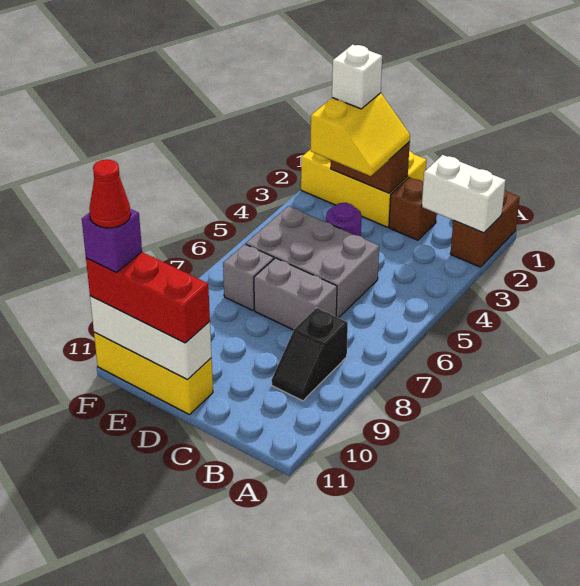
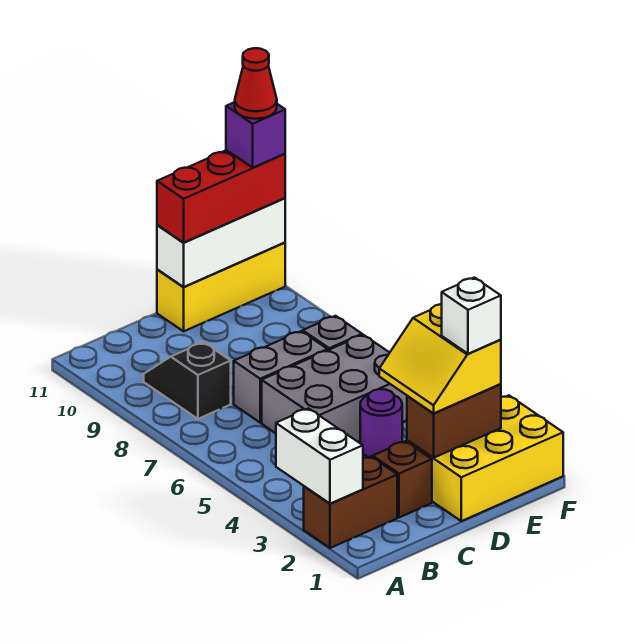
brown 1x2 brick [450,190,520,267] -> brown 1x2 brick turned to [304,457,397,548]
white 1x2 brick [422,155,506,233] -> white 1x2 brick turned to [276,408,363,504]

